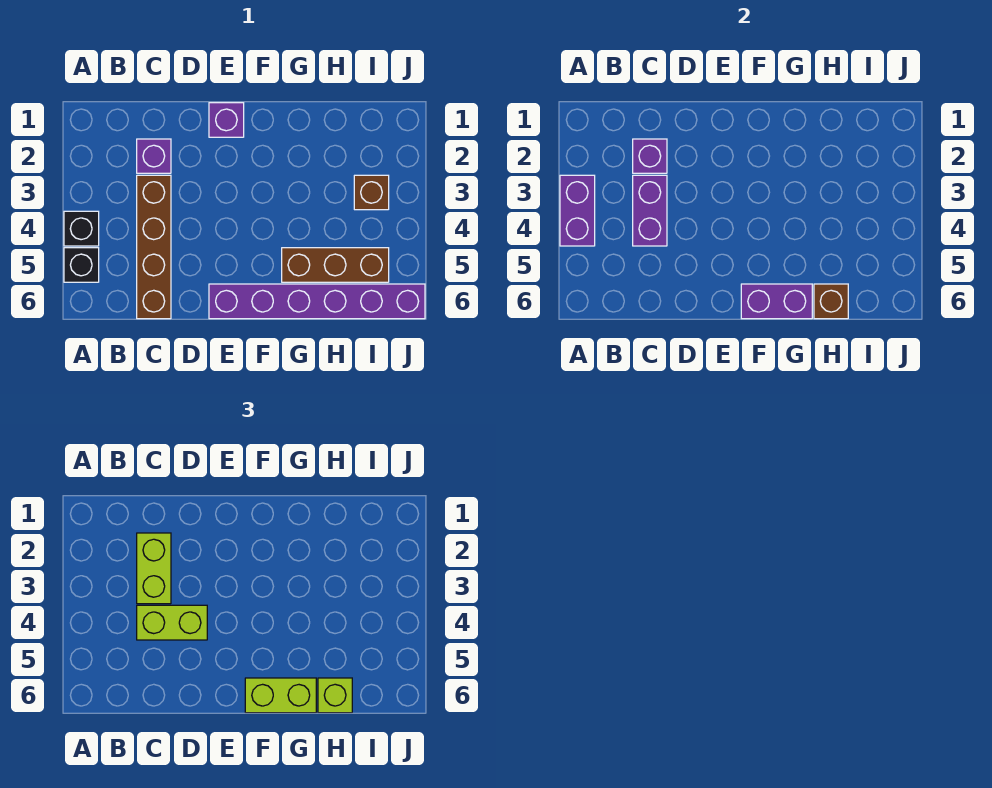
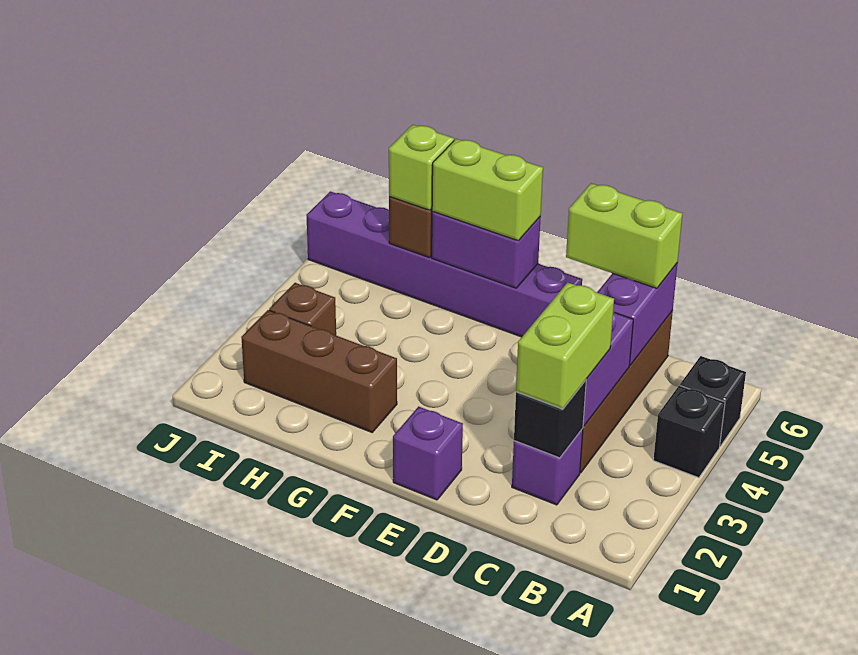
purple 1x2 brick [560,175,595,246] -> purple 1x2 brick moved to [597,263,678,365]
purple 1x1 brick [633,139,667,173] -> black 1x1 brick [514,380,586,458]
lime 1x2 brick [137,605,207,640] -> lime 1x2 brick moved to [566,183,683,288]
brown 1x3 brick [282,248,389,282] -> brown 1x3 brick moved to [241,310,397,432]

